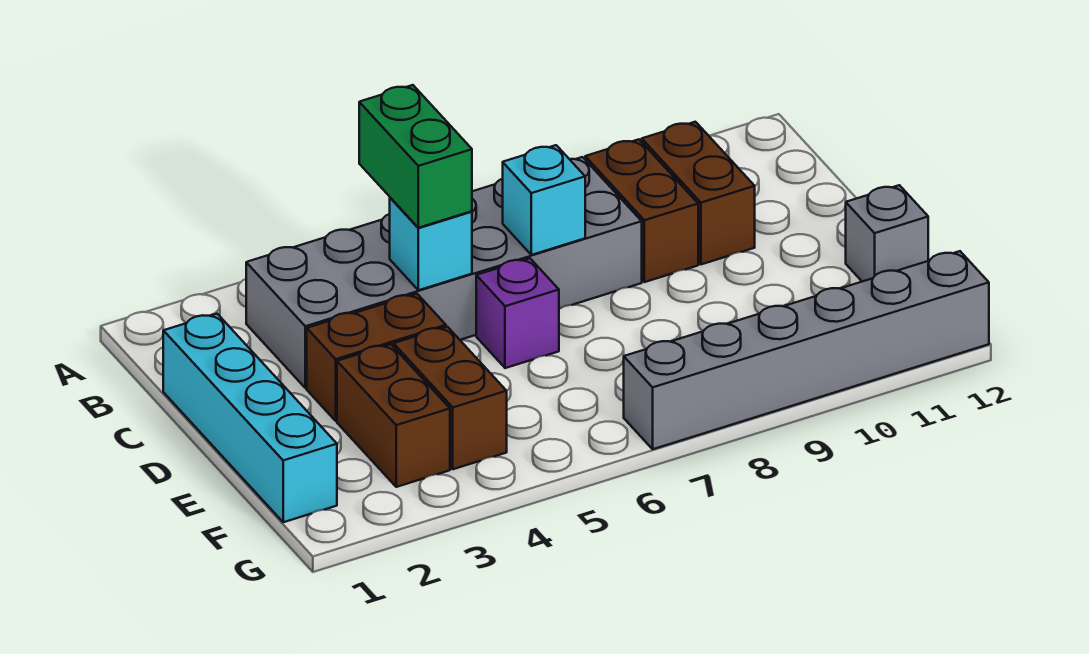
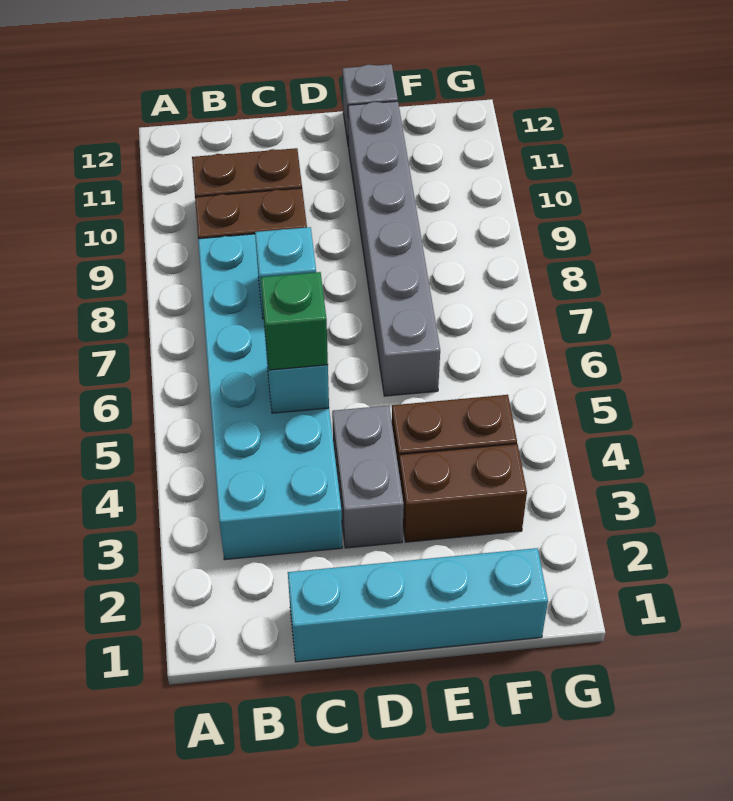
grey 2x6 brick [246,157,642,388] -> cyan 2x6 brick [198,234,342,560]
green 1x2 brick [359,85,472,228] -> green 1x1 brick [261,272,328,370]
brown 1x2 brick [307,294,446,421] -> grey 1x2 brick [332,406,404,548]
purple 1x1 brick [476,258,559,368] -> none
grey 1x6 brick [624,251,989,449] -> grey 1x6 brick moved to [348,101,440,396]

